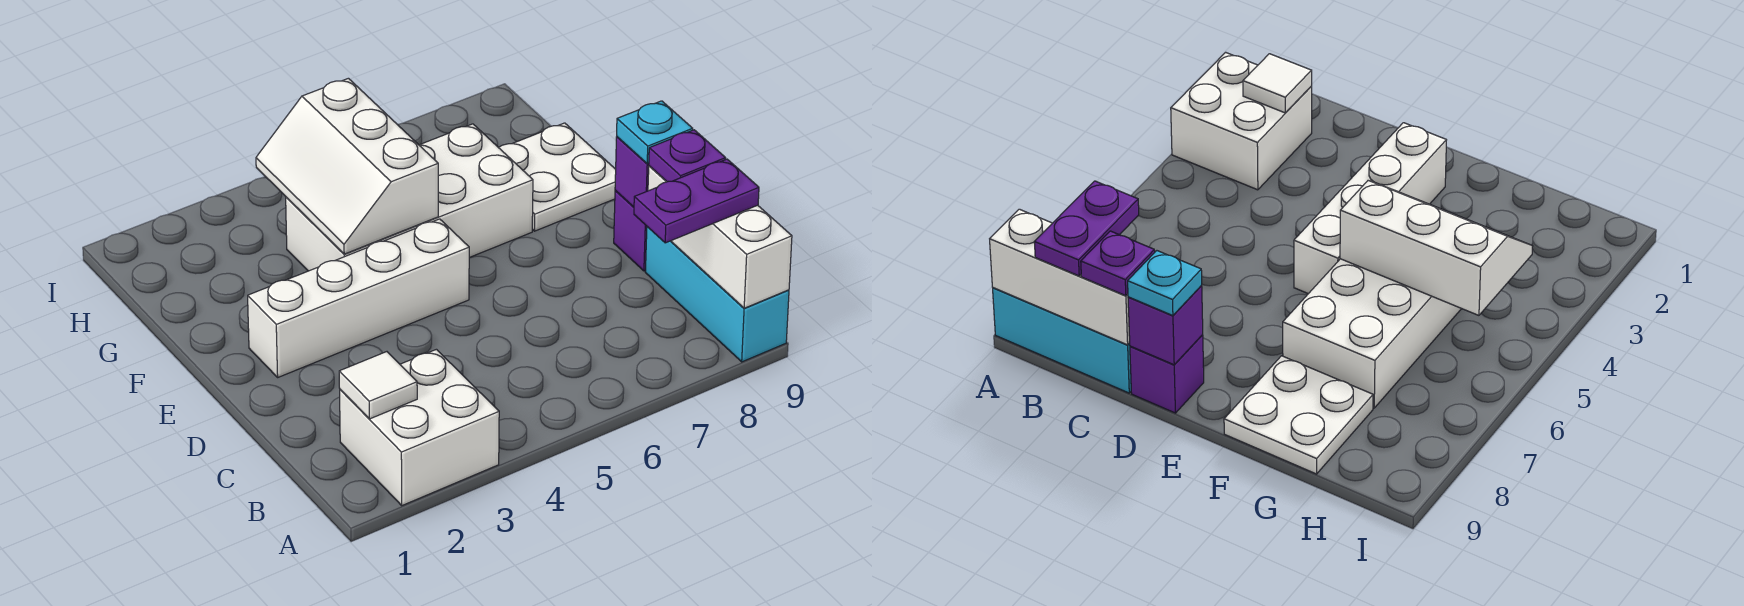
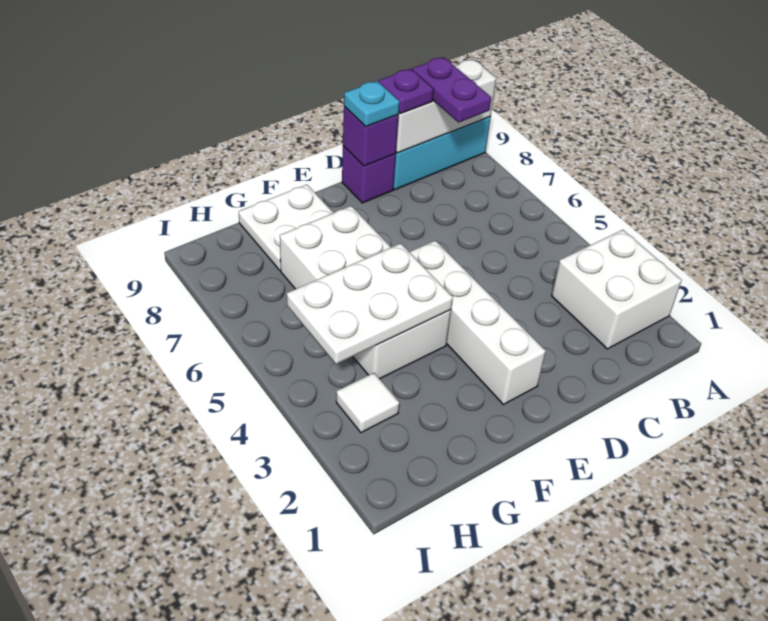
white 1x1 tile [339,352,417,419] -> white 1x1 tile moved to [336,373,399,433]
white 2x3 slope [256,78,438,254] -> white 2x3 plate [287,243,453,364]

